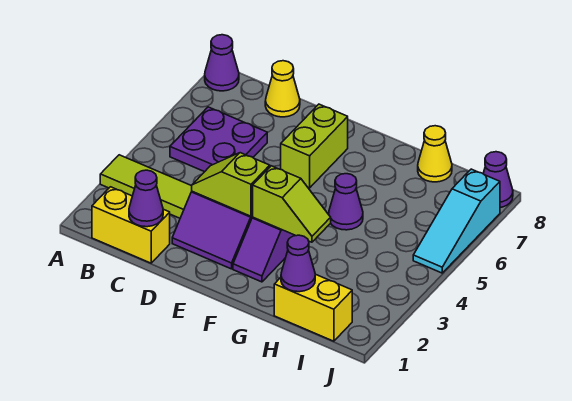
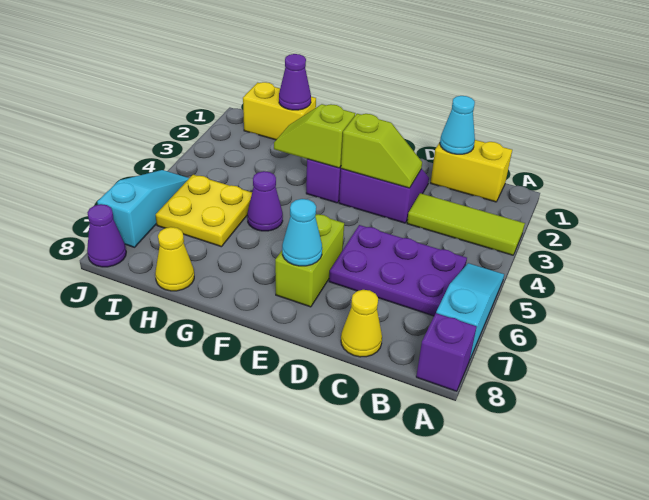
none -> cyan 1x3 slope [436,263,504,359]
purple 1x1 cone [205,35,239,91] -> purple 1x1 brick [416,313,477,391]
purple 2x2 plate [170,107,267,172] -> purple 2x3 plate [329,225,467,316]
purple 1x1 cone [129,170,163,227] -> cyan 1x1 cone [440,96,475,154]
none -> cyan 1x1 cone [282,199,322,266]
none -> yellow 2x2 plate [156,175,252,247]

